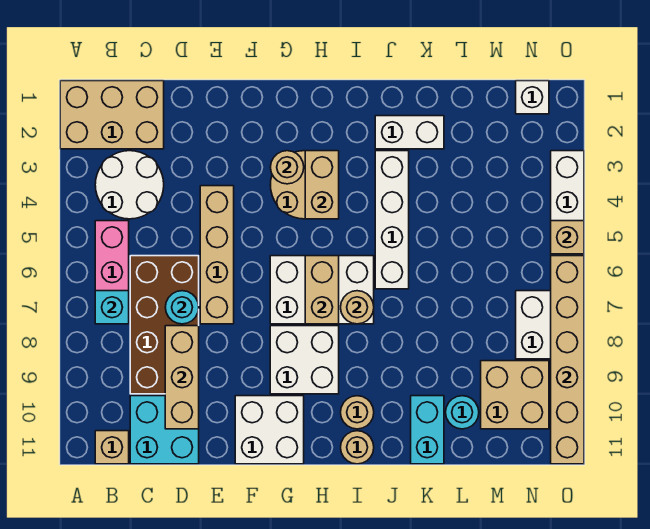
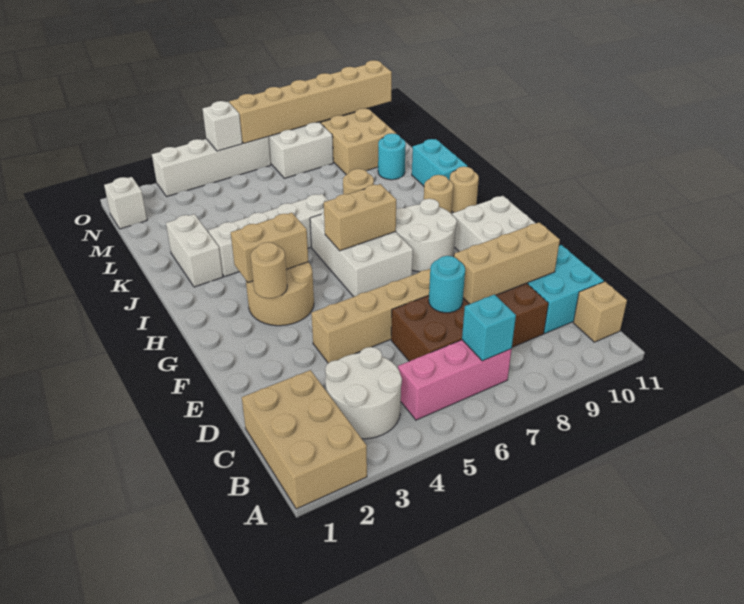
white 2x2 brick [270,326,339,394] -> white 2x2 round brick [396,199,457,272]
cyan 1x2 brick [411,396,444,464] -> cyan 1x2 brick turned to [412,139,467,186]
tan 1x1 brick [551,221,584,254] -> white 1x1 brick [202,101,242,151]

